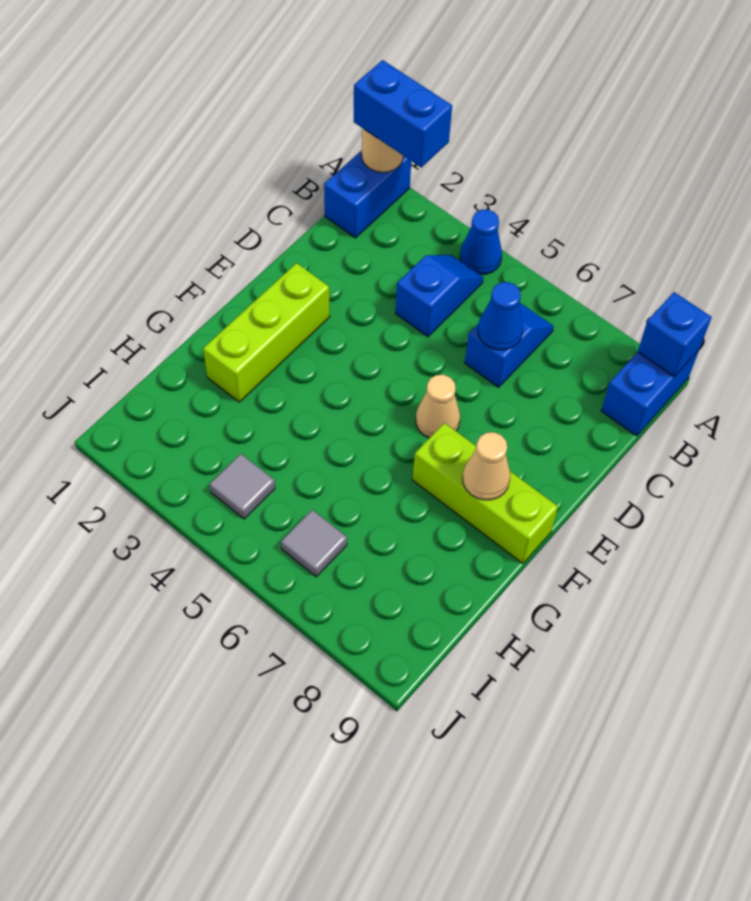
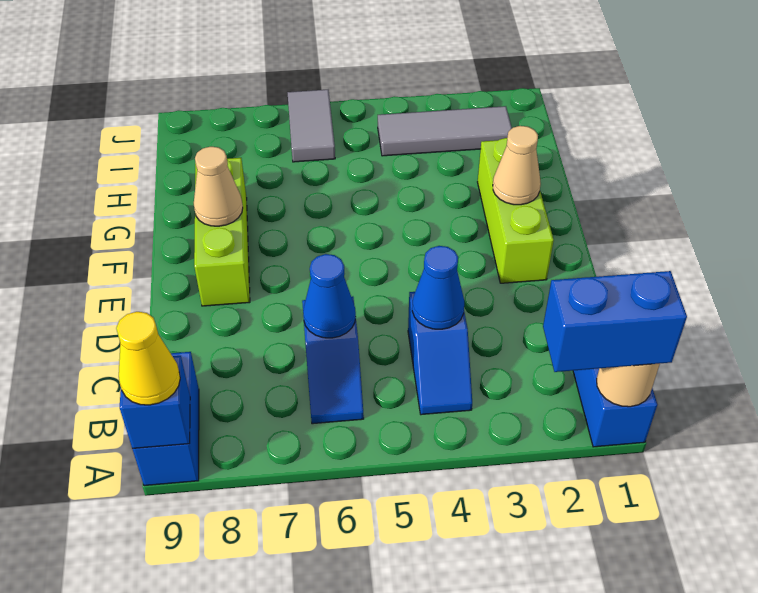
blue 1x1 cone [460,210,502,275] -> blue 1x1 cone moved to [412,246,464,329]
none -> yellow 1x1 cone [116,312,180,405]
tan 1x1 cone [416,375,460,438] -> tan 1x1 cone moved to [493,126,541,205]
lime 1x3 brick [413,423,558,564] -> lime 1x3 brick turned to [194,158,250,306]
grey 1x1 tile [210,454,275,519] -> grey 1x3 tile [378,106,512,156]
grey 1x1 tile [281,510,347,577] -> grey 1x2 tile [288,90,335,162]

